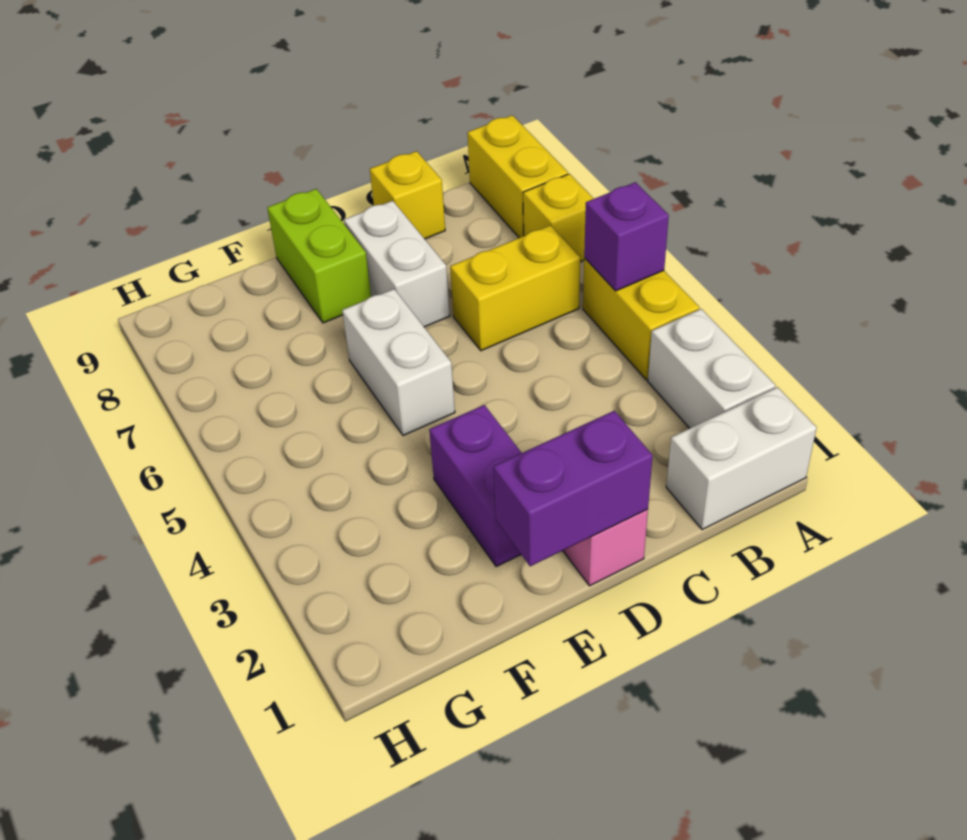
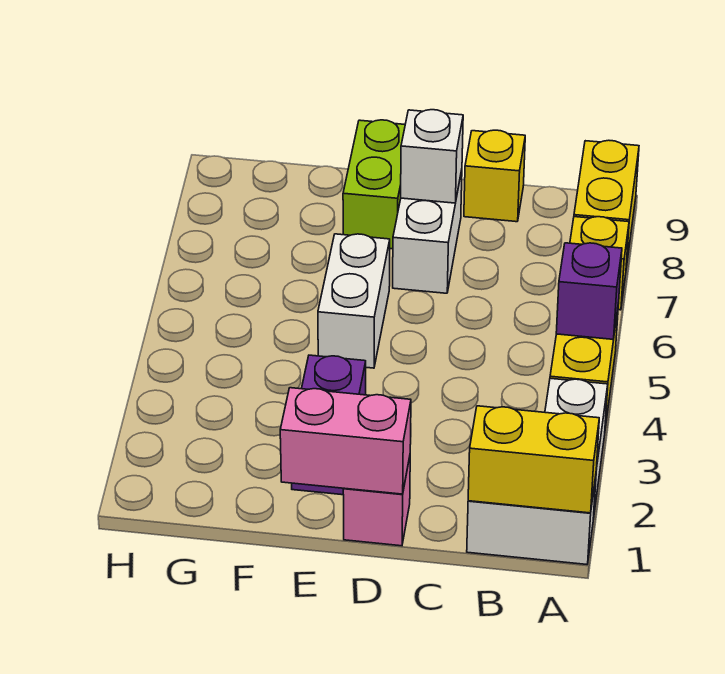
yellow 1x2 brick [450,225,580,351] -> yellow 1x2 brick moved to [468,406,599,513]
purple 1x2 brick [493,411,653,566] -> pink 1x2 brick [280,388,411,494]
none -> white 1x1 brick [401,110,463,203]

